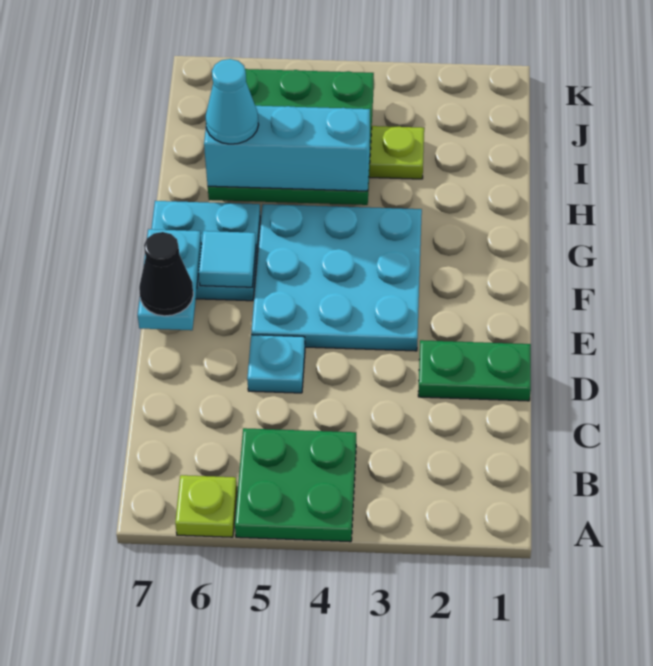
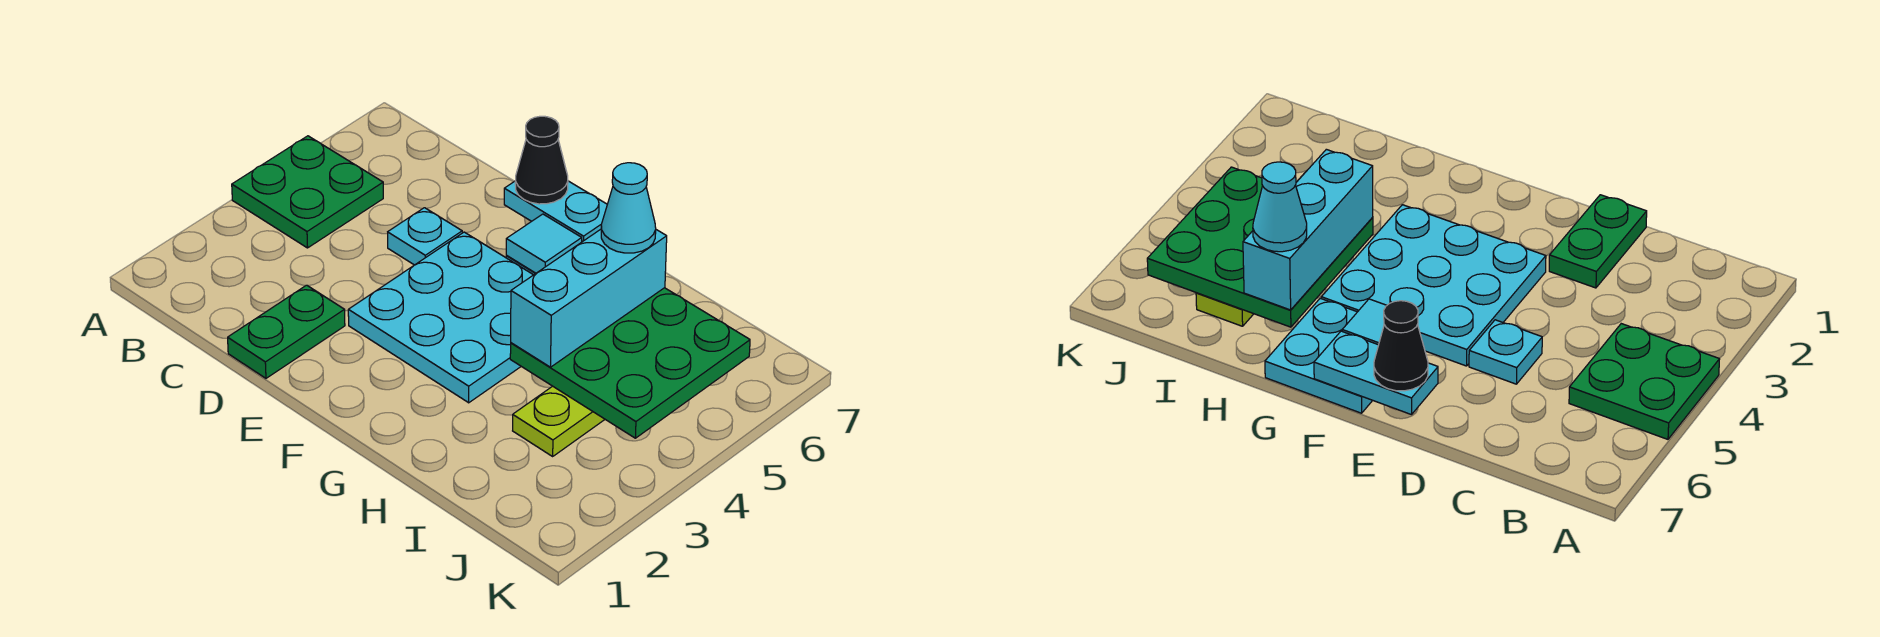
lime 1x1 plate [175,475,237,537] -> none

